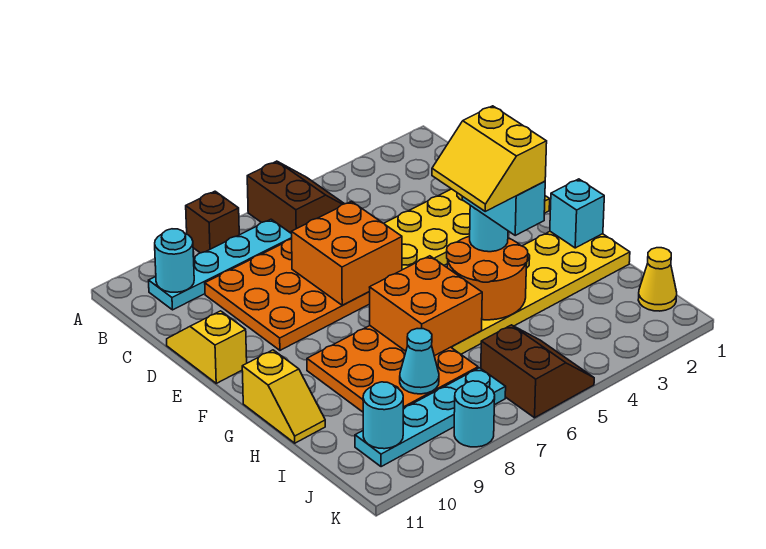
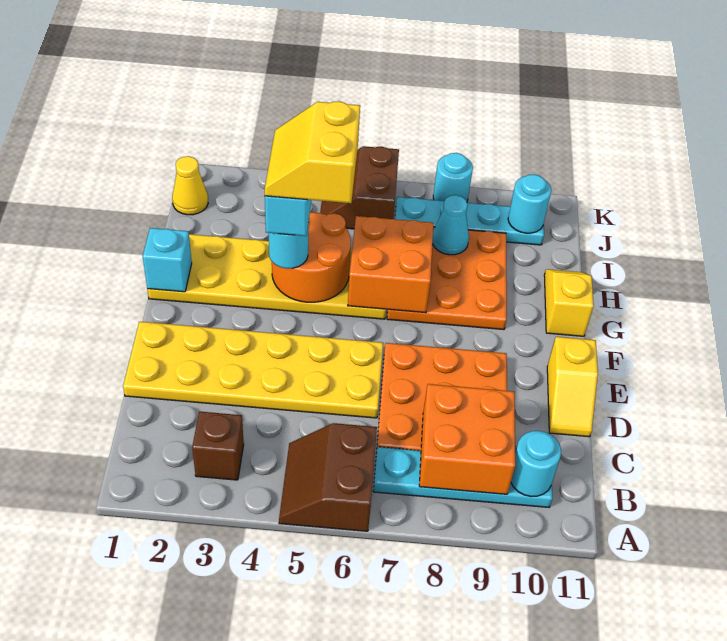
brown 1x1 brick [186,191,239,253] -> brown 1x1 brick moved to [192,412,244,480]
orange 2x2 brick [291,201,402,305] -> orange 2x2 brick moved to [419,384,515,494]
yellow 2x2 slope [432,106,547,211] -> yellow 2x2 slope turned to [265,101,360,203]

